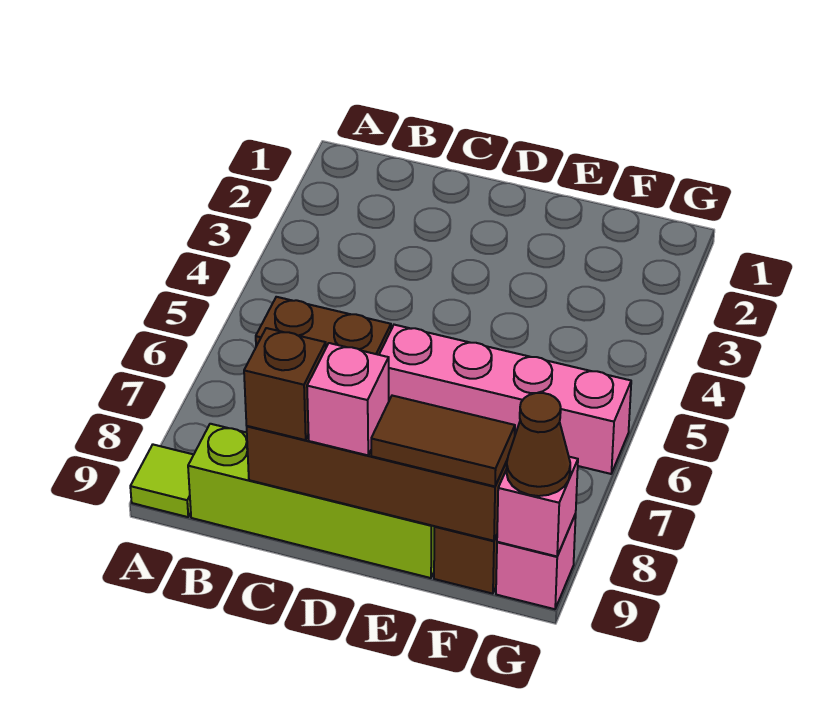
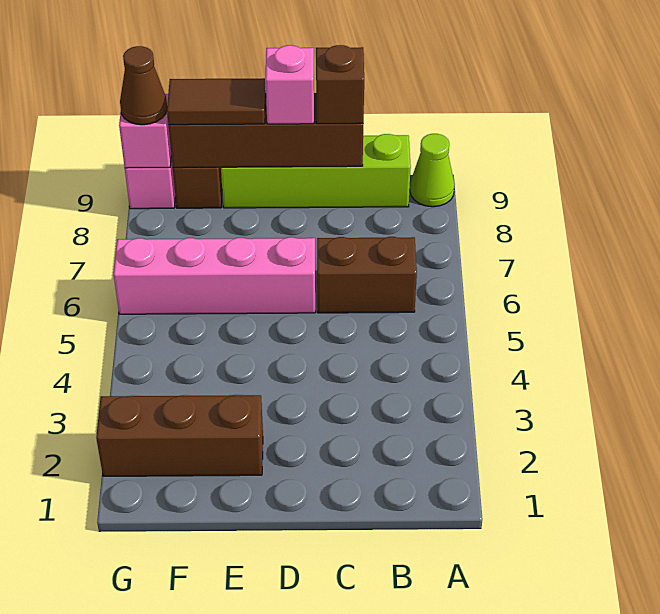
lime 1x1 tile [130,445,194,517] -> lime 1x1 cone [410,134,455,207]
none -> brown 1x3 brick [96,395,263,476]

